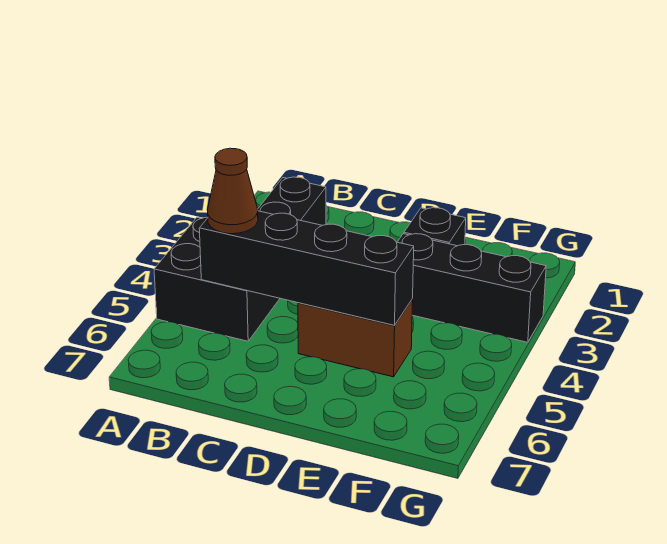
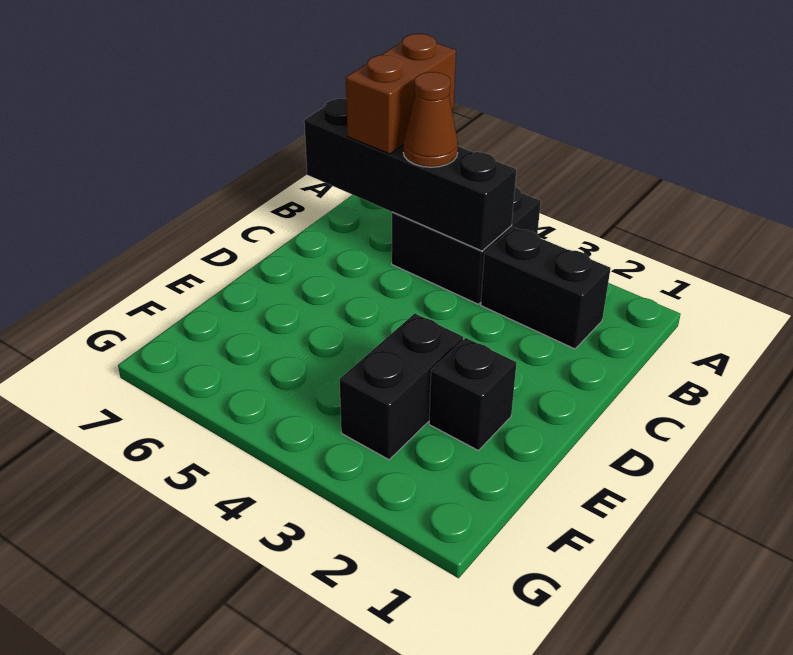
black 1x4 brick [199,211,414,325] -> black 1x4 brick turned to [304,99,516,251]
brown 1x2 brick [298,299,413,377] -> brown 1x2 brick moved to [346,34,456,154]
black 1x3 brick [398,234,546,342] -> black 1x2 brick [340,314,463,460]

